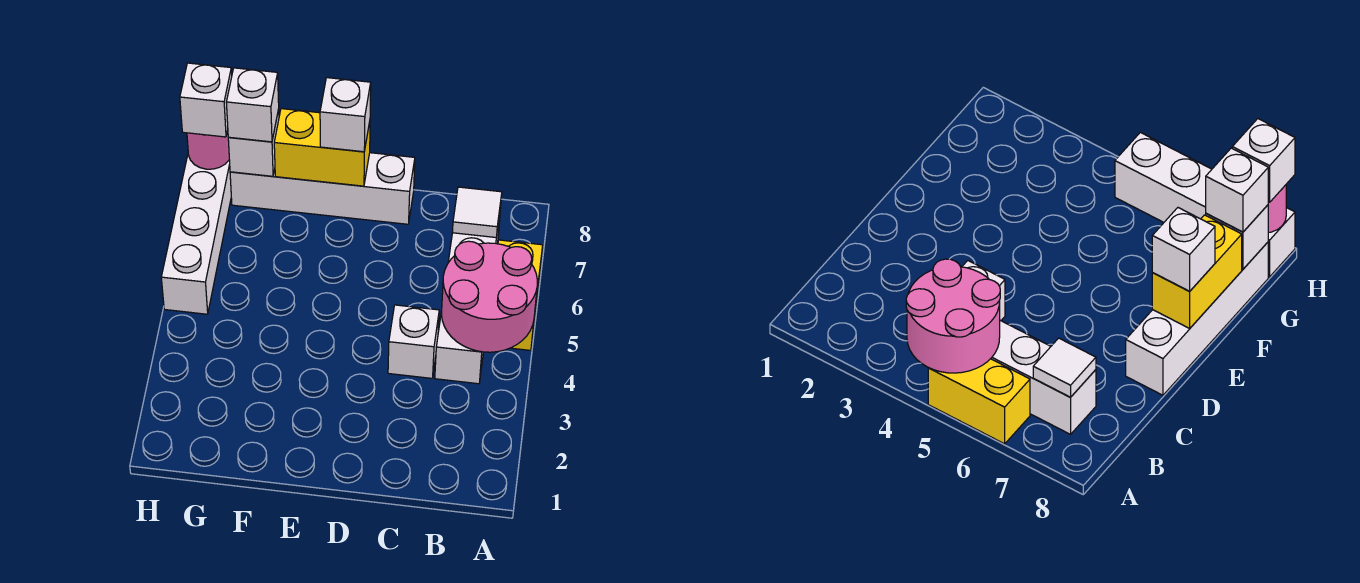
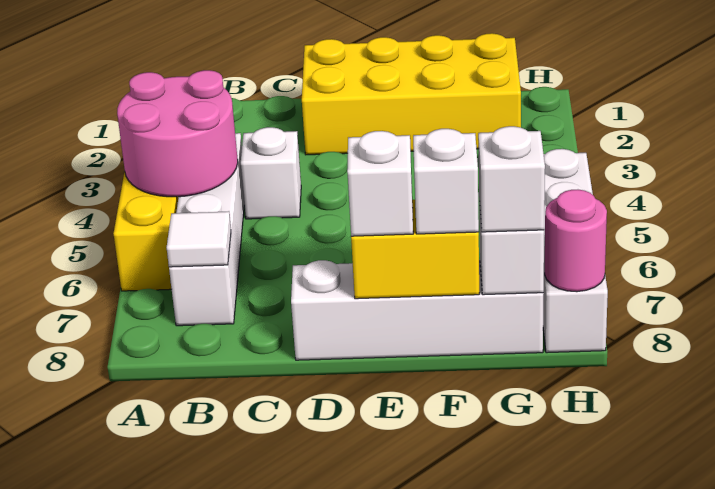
none -> yellow 2x4 brick [302,33,521,155]
white 1x1 brick [180,63,232,137] -> white 1x1 brick moved to [413,129,479,234]

